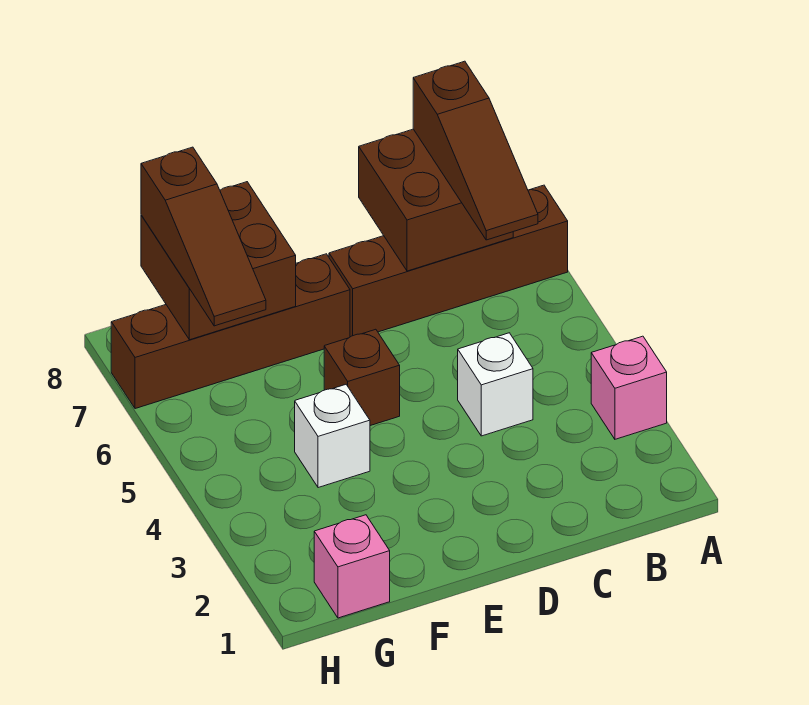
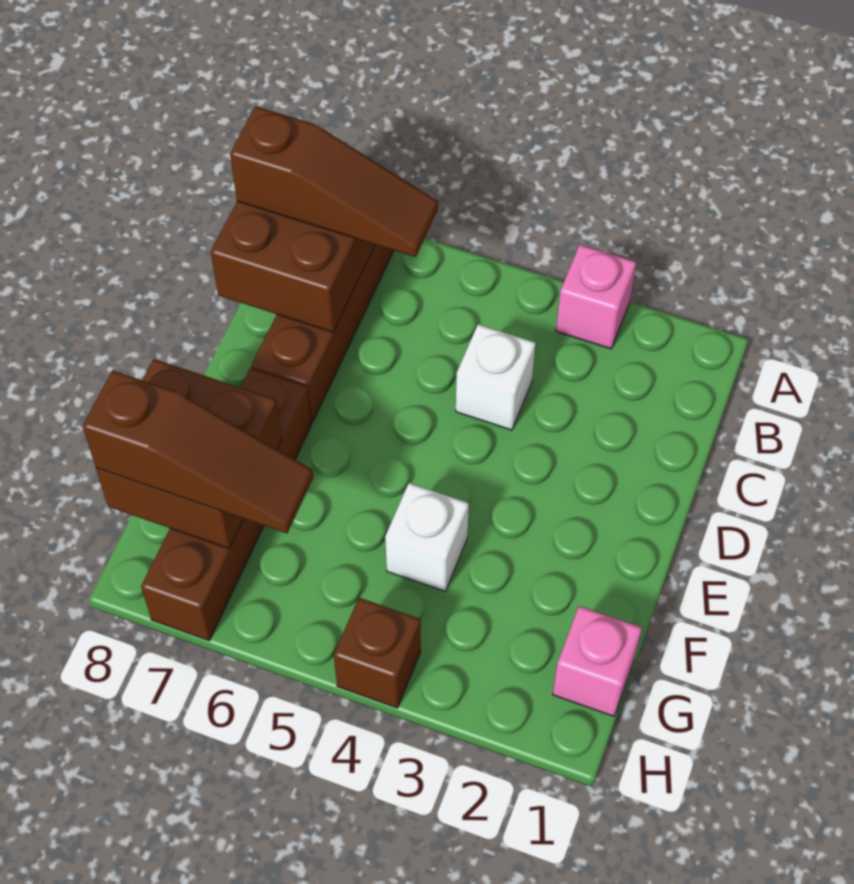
brown 1x1 brick [324,329,400,426] -> brown 1x1 brick moved to [334,598,421,708]

